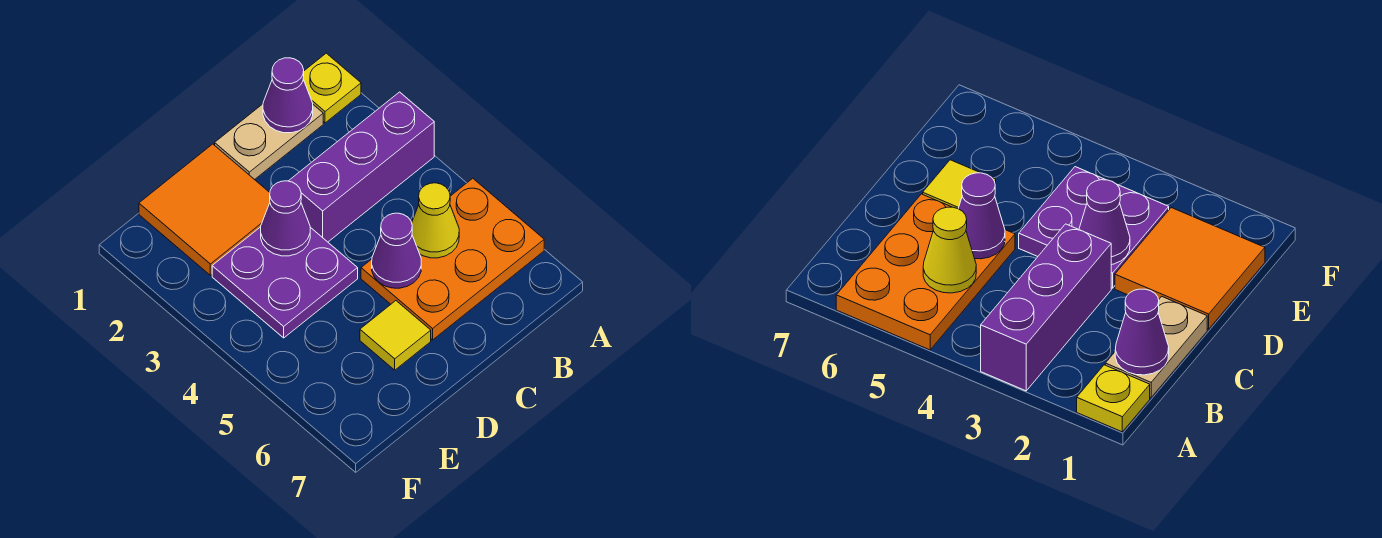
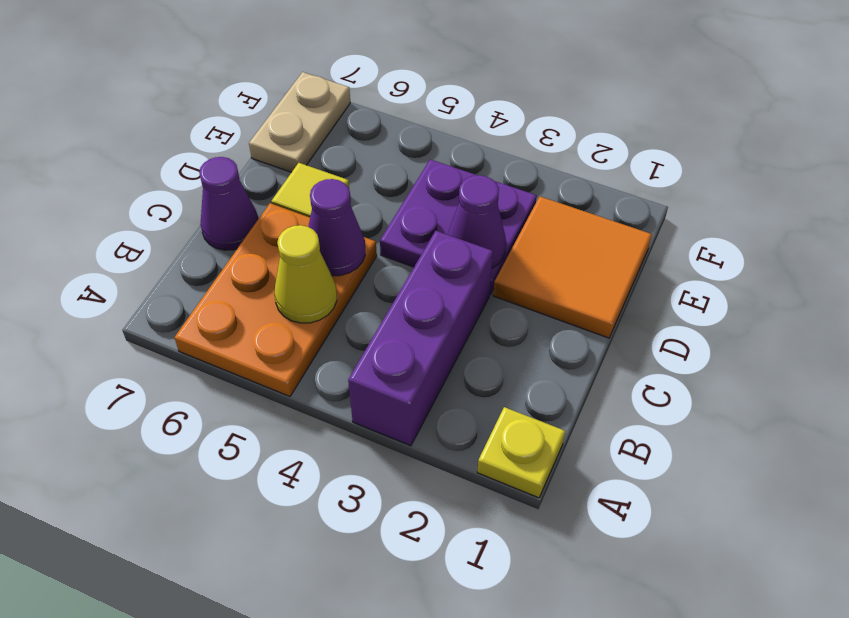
tan 1x2 plate [215,104,323,180] -> tan 1x2 plate moved to [249,72,350,172]
purple 1x1 cone [263,58,313,133] -> purple 1x1 cone moved to [199,157,258,250]

